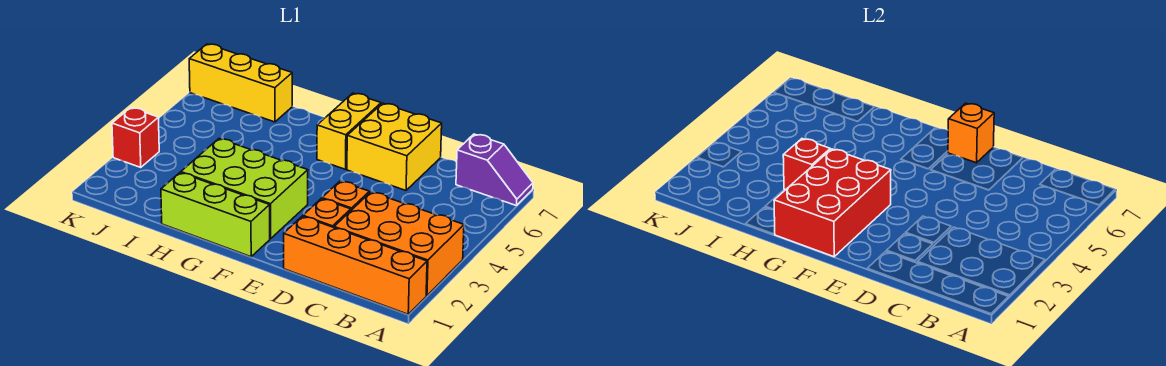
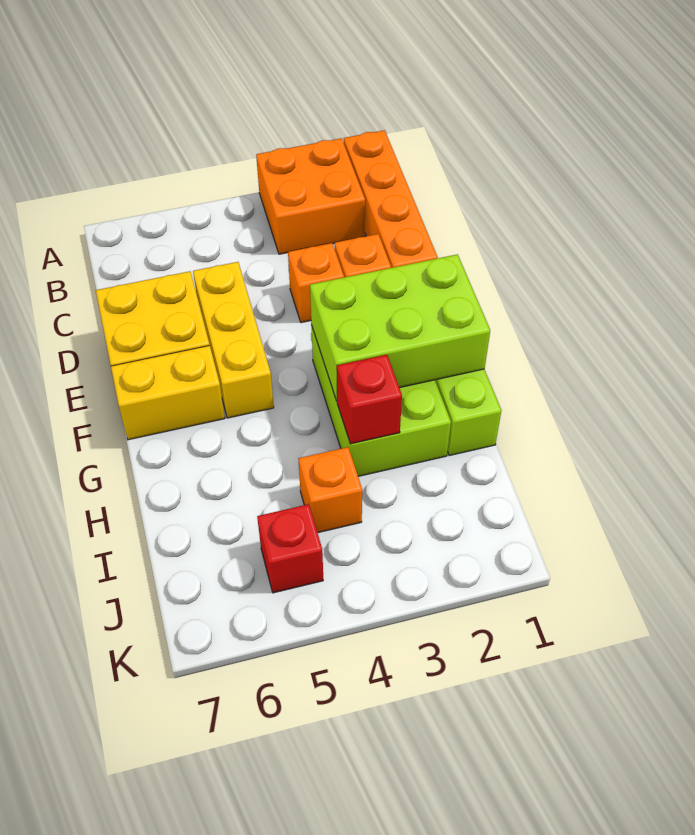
orange 2x3 brick [334,192,464,296] -> orange 2x2 brick [256,138,365,254]
purple 1x2 slope [456,134,533,205] -> none
orange 1x1 brick [948,103,994,163] -> orange 1x1 brick moved to [298,447,362,533]
red 2x3 brick [774,149,891,257] -> lime 2x3 brick [310,254,490,401]
yellow 1x3 brick [189,44,292,122] -> yellow 1x3 brick moved to [193,262,274,418]
red 1x1 brick [112,108,159,168] -> red 1x1 brick moved to [257,504,323,593]

